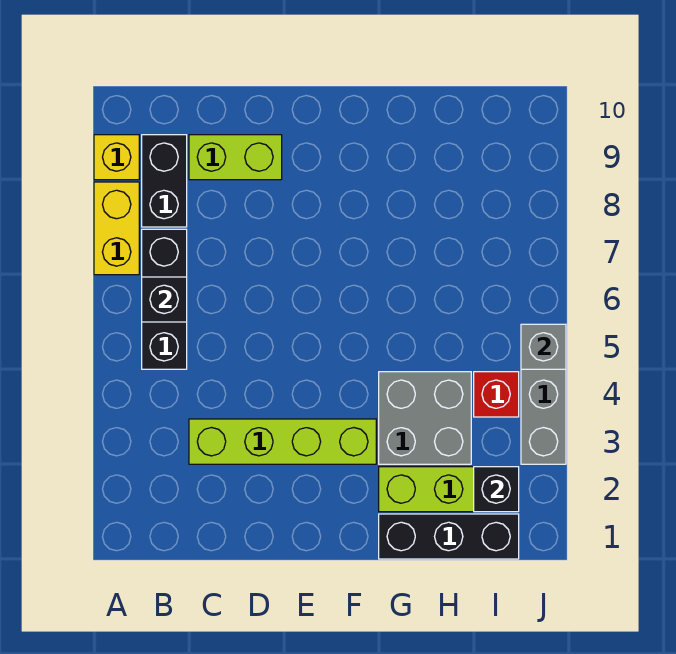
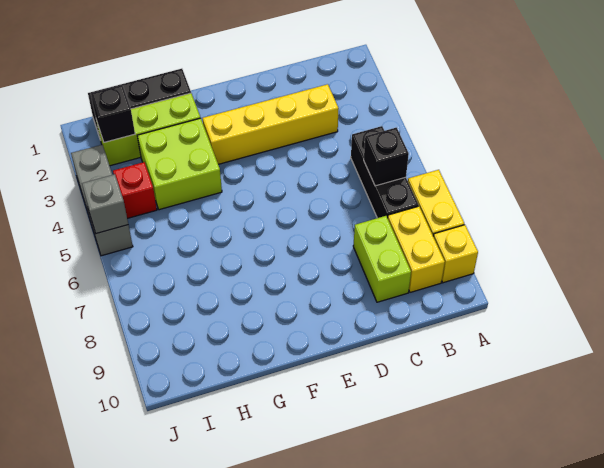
black 1x2 brick [142,135,187,227] -> yellow 1x2 brick [388,206,445,292]
lime 1x4 brick [189,419,376,464] -> yellow 1x4 brick [203,84,339,164]
lime 1x2 brick [189,135,282,180] -> lime 1x2 brick turned to [353,216,411,302]
grey 2x2 brick [379,372,471,464] -> lime 2x2 brick [137,118,222,210]

